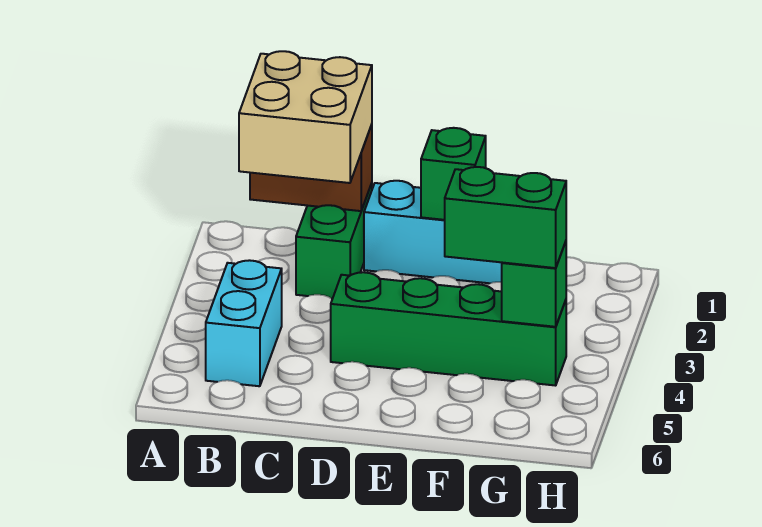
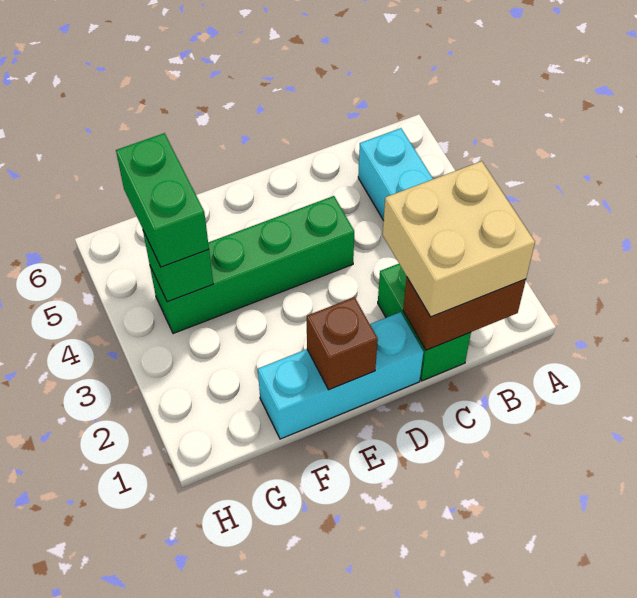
green 1x1 brick [421,128,486,220] -> brown 1x1 brick [307,297,378,390]
green 1x2 brick [445,167,566,268] -> green 1x2 brick turned to [116,133,209,267]

